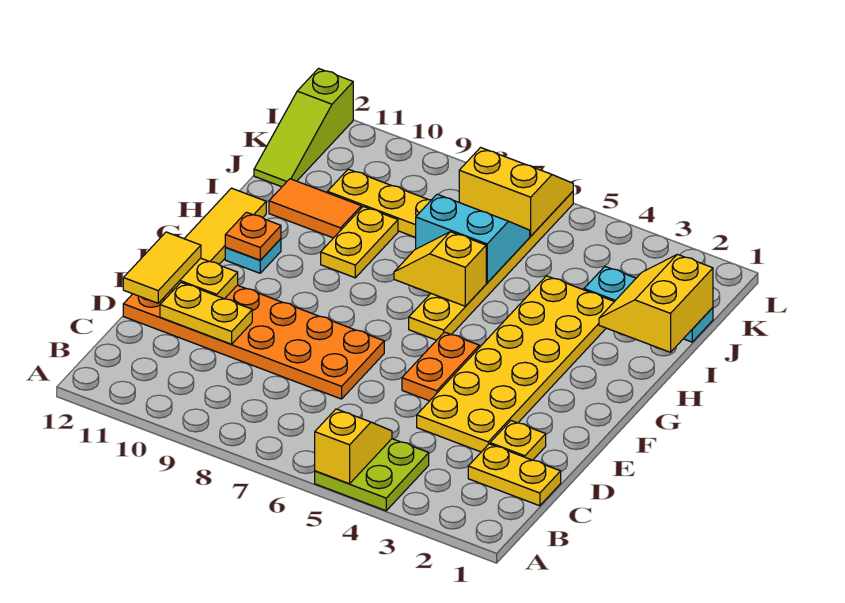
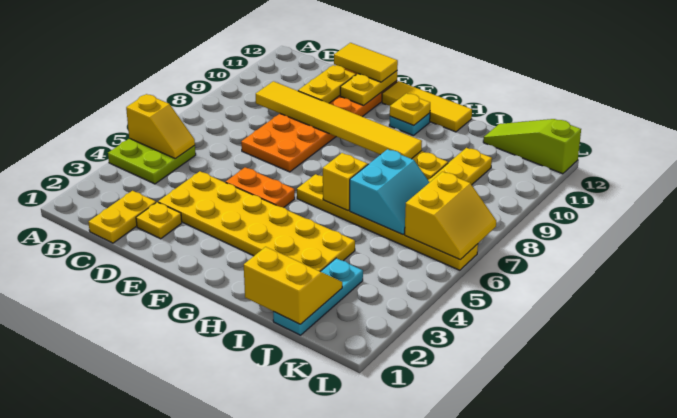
none -> yellow 1x6 tile [256,81,422,159]
orange 1x1 plate [225,212,281,260] -> yellow 1x1 plate [390,93,430,126]
orange 1x2 tile [269,179,361,238] -> none

